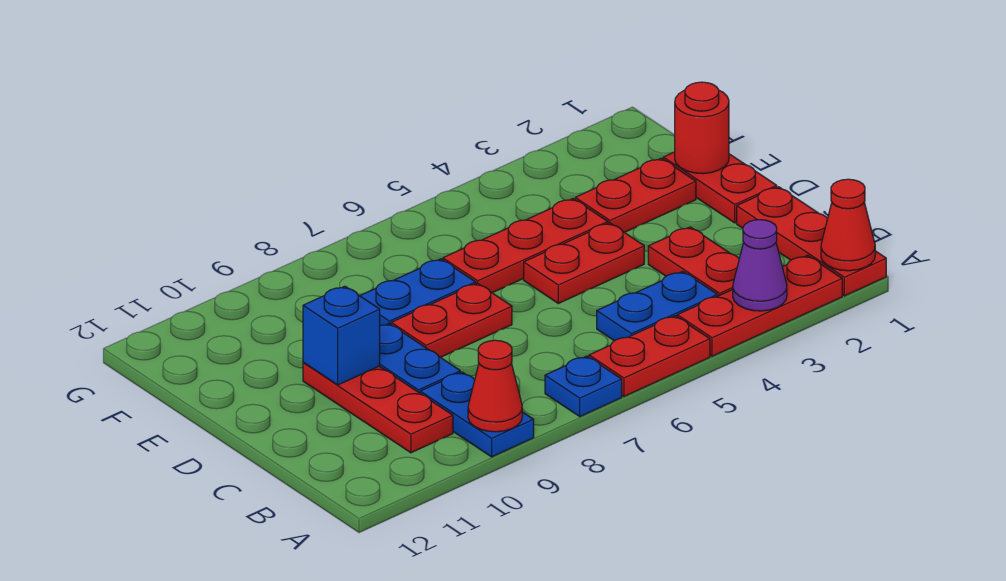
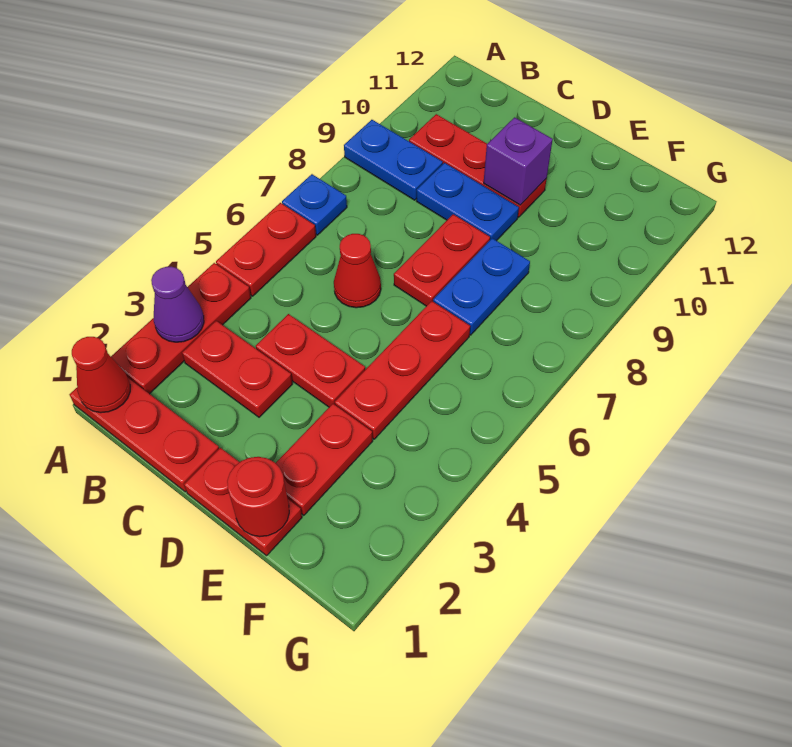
red 1x1 cone [468,340,522,432] -> red 1x1 cone moved to [334,234,381,308]
blue 1x2 plate [597,271,718,341] -> none
red 1x2 plate [524,223,644,303] -> red 1x2 plate turned to [256,314,365,407]
blue 1x1 brick [303,286,380,385] -> purple 1x1 brick [484,117,553,205]

